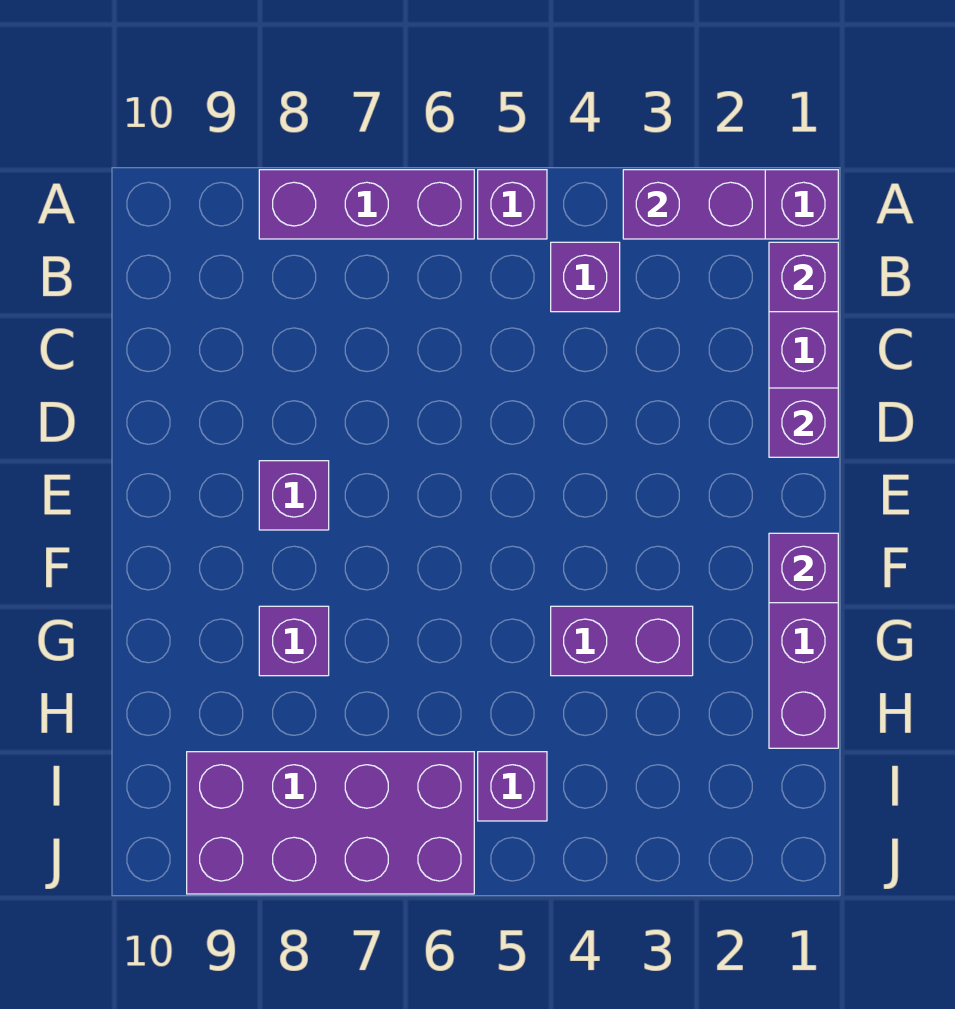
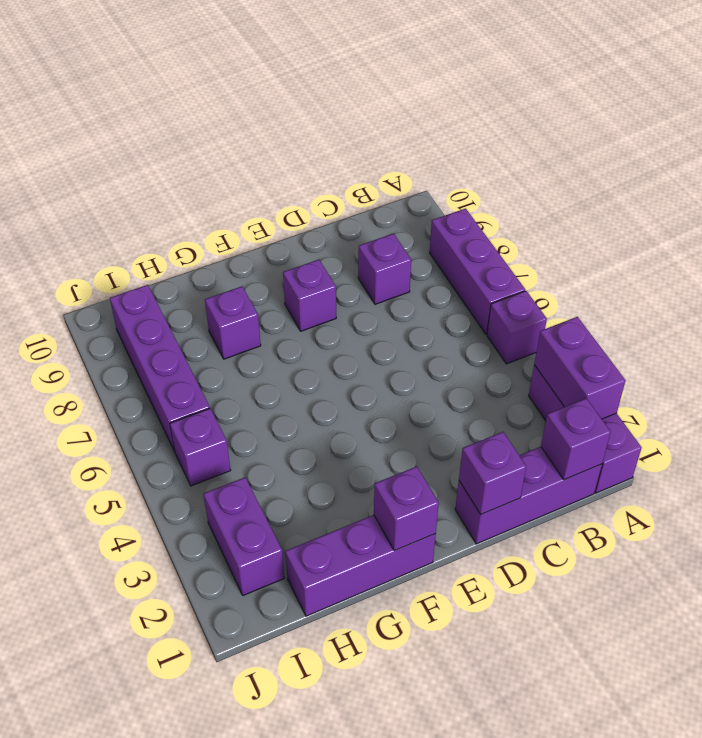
purple 1x1 brick [551,242,620,312] -> purple 1x1 brick moved to [358,234,411,304]
purple 1x2 brick [551,606,693,676] -> purple 1x2 brick moved to [204,477,284,595]
purple 2x4 brick [187,752,474,894] -> purple 1x4 brick [110,285,210,452]

